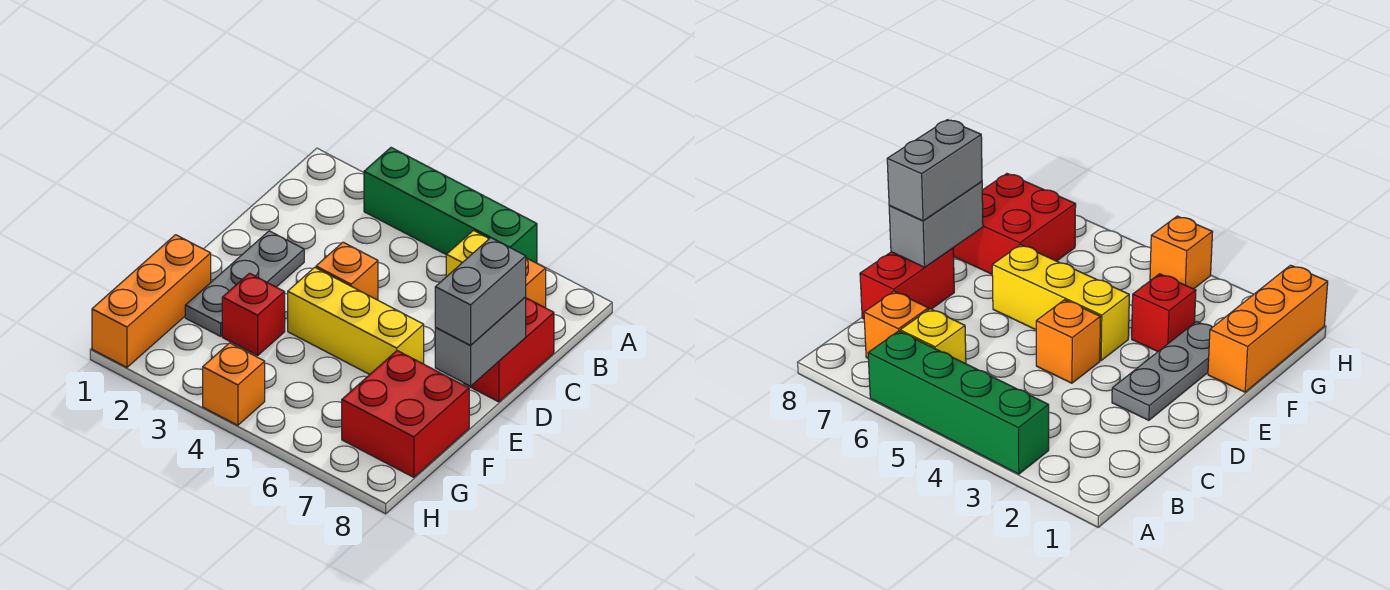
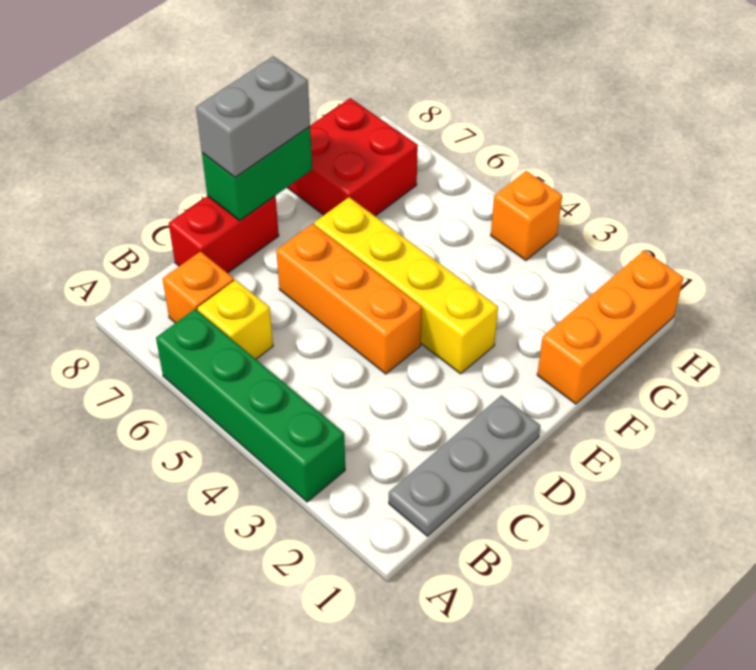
grey 1x3 plate [185,231,304,336] -> grey 1x3 plate moved to [389,395,540,536]
orange 1x1 brick [316,242,378,300] -> orange 1x3 brick [276,224,422,374]
grey 1x2 brick [435,297,526,386] -> green 1x2 brick [202,127,312,221]
yellow 1x3 brick [288,267,424,374] -> yellow 1x4 brick [314,197,498,374]
red 1x1 brick [222,273,285,356] -> none

